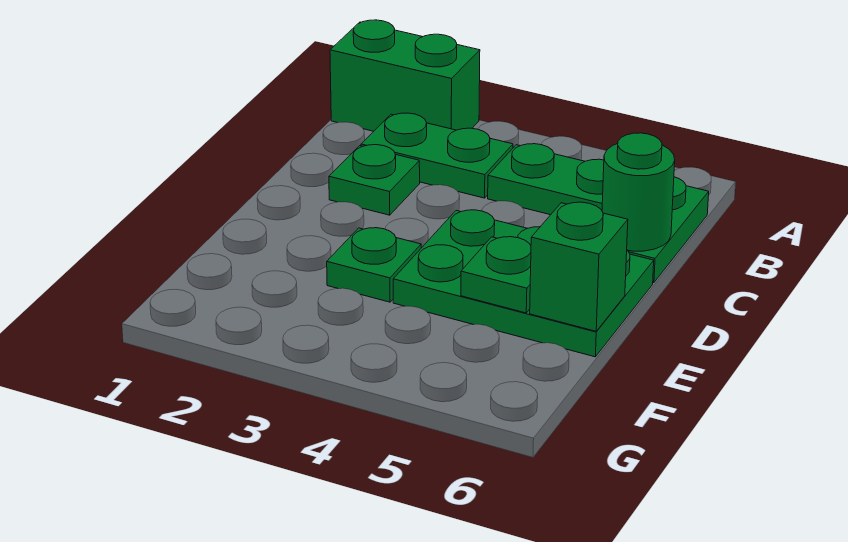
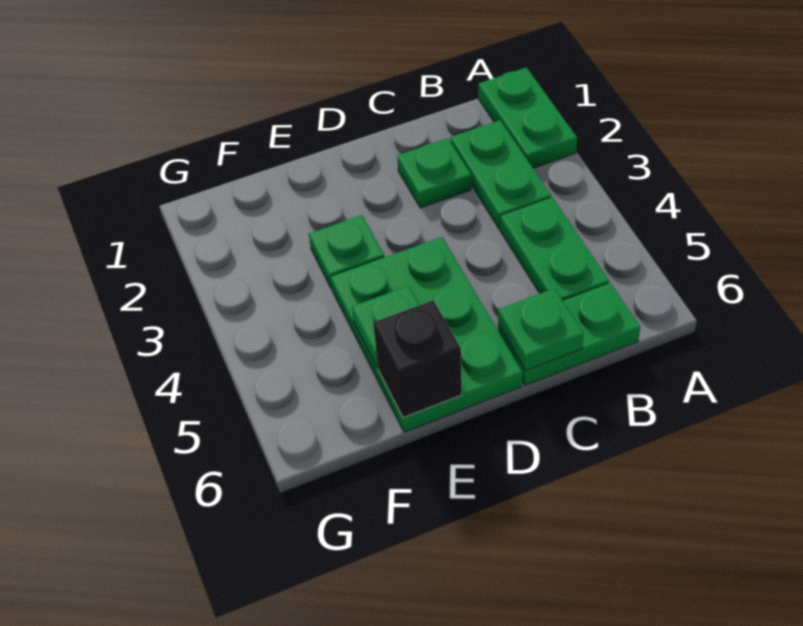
green 1x2 brick [330,20,480,131] -> green 1x2 plate [479,67,577,168]
green 1x1 round brick [602,133,675,251] -> green 1x1 plate [498,288,584,370]
green 1x1 brick [530,202,628,331] -> black 1x1 brick [373,300,462,418]

